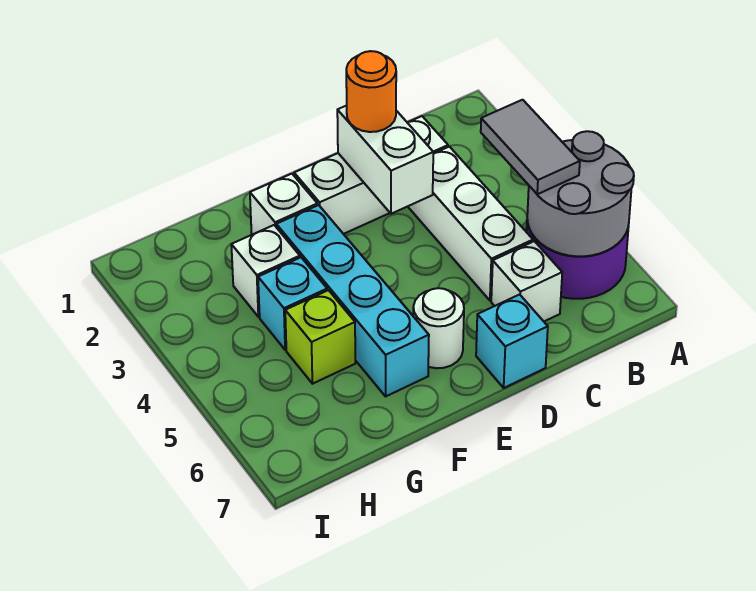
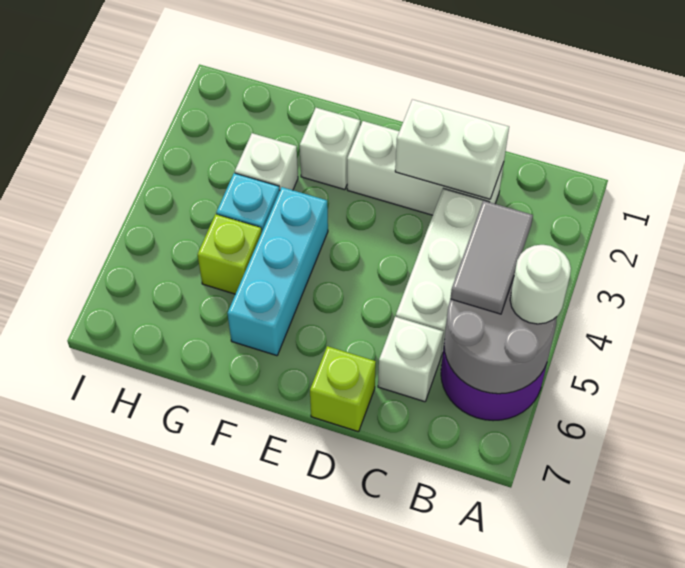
white 1x2 brick [337,105,433,214] -> white 1x2 brick turned to [395,99,509,199]
orange 1x1 round brick [346,51,396,132] -> none
cyan 1x1 brick [476,294,548,388] -> lime 1x1 brick [310,346,376,432]
white 1x1 round brick [413,288,464,368] -> white 1x1 round brick moved to [510,245,571,324]
cyan 1x4 brick [276,205,429,397] -> cyan 1x3 brick [228,187,328,356]

